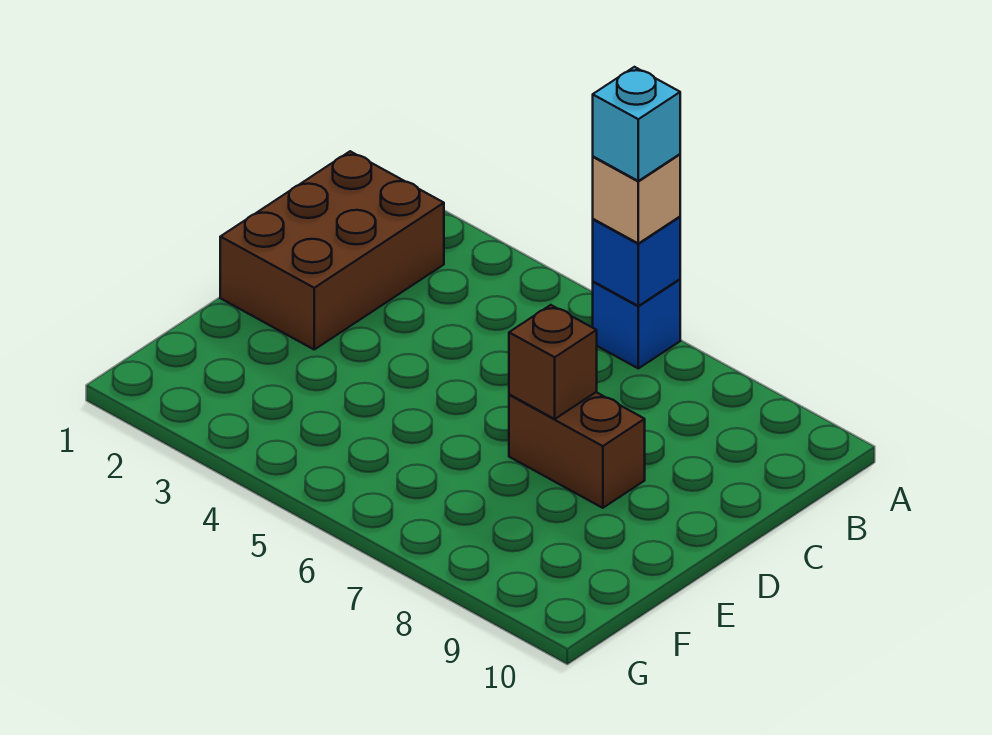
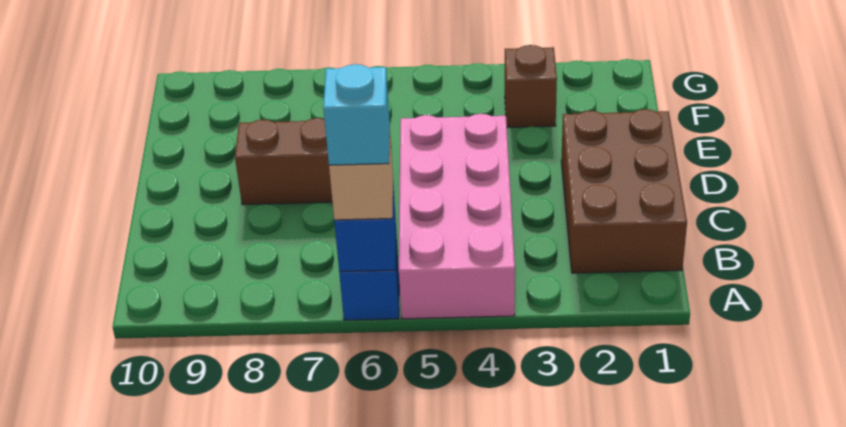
none -> pink 2x4 brick [399,114,515,319]
brown 1x1 brick [509,305,597,419] -> brown 1x1 brick moved to [505,45,557,128]

